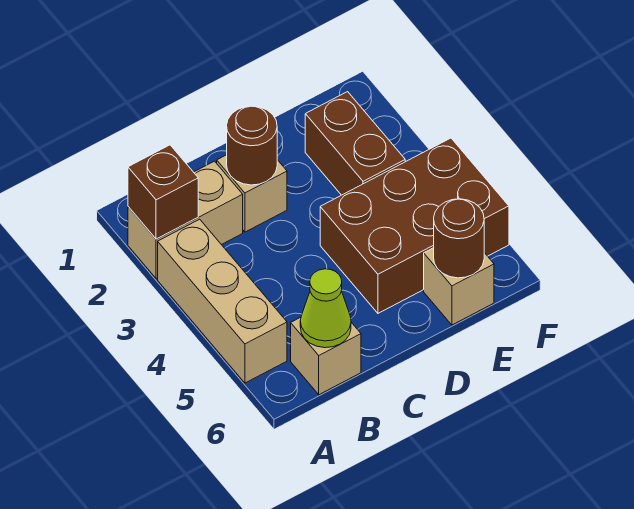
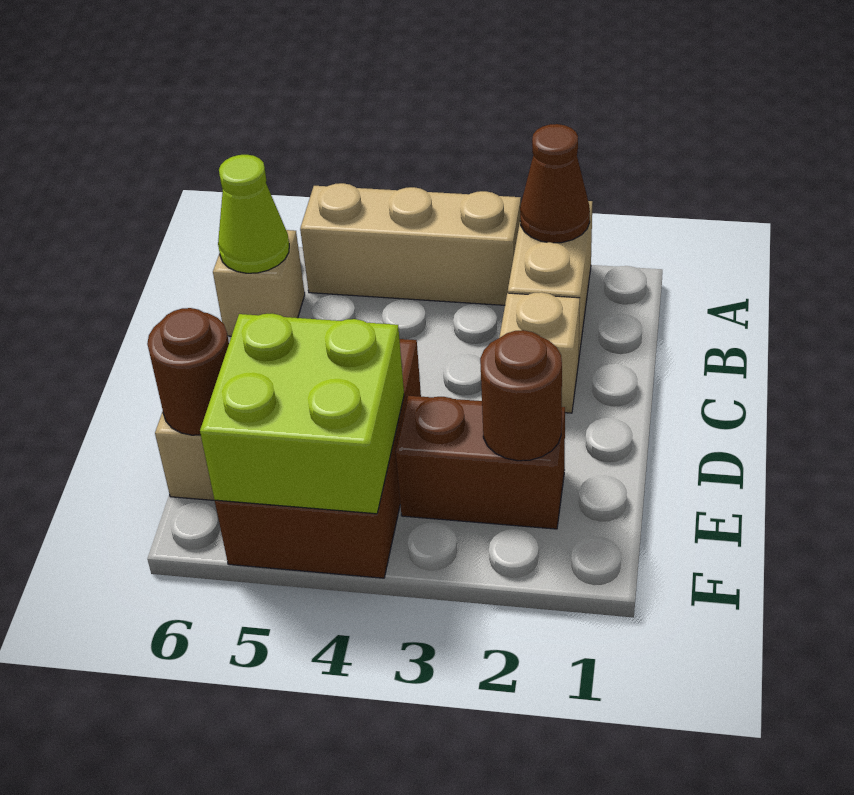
brown 1x1 brick [128,145,198,239] -> brown 1x1 cone [520,124,590,243]
brown 1x1 round brick [227,106,277,185] -> brown 1x1 round brick moved to [480,330,562,461]
none -> lime 2x2 brick [200,314,404,514]

